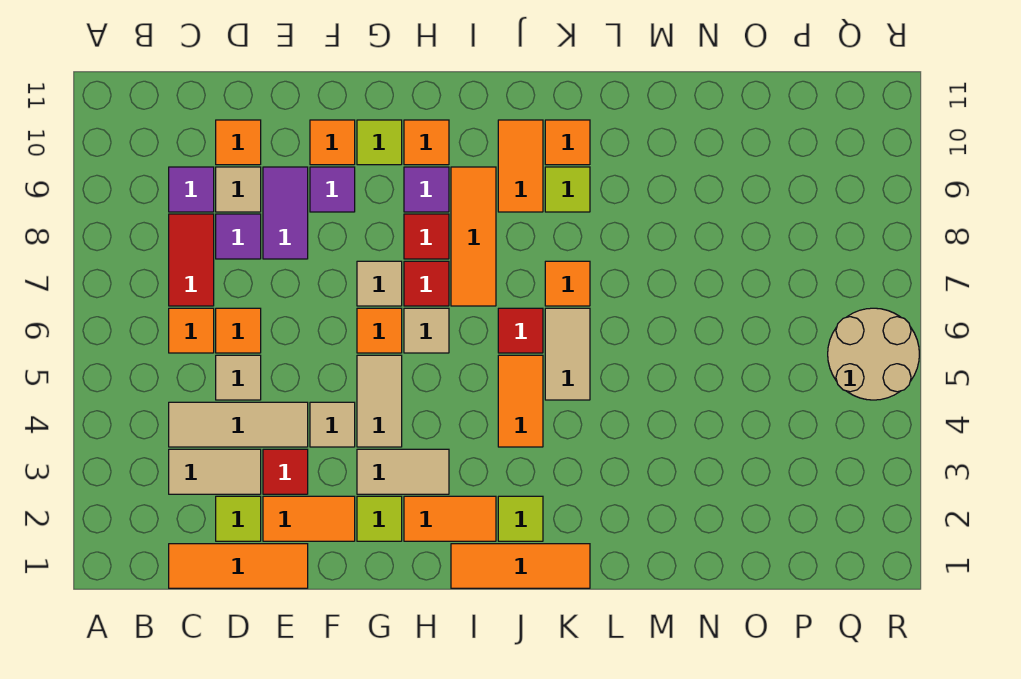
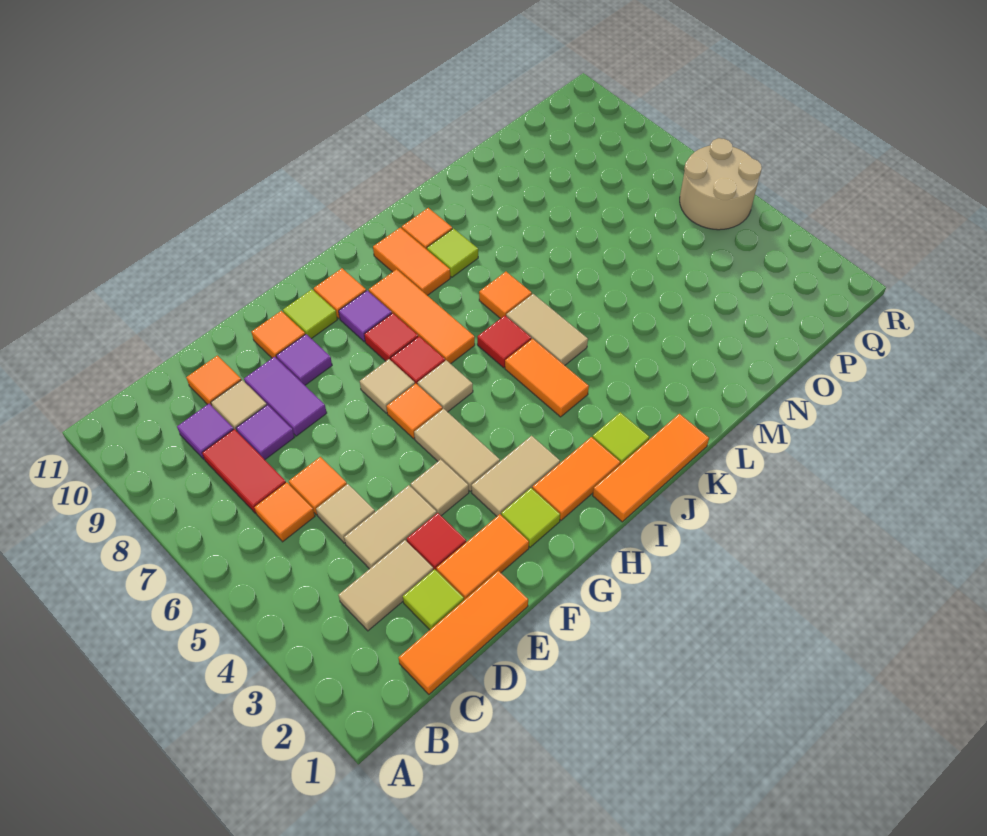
tan 1x3 tile [169,402,308,447] -> tan 1x2 tile [344,485,437,569]

